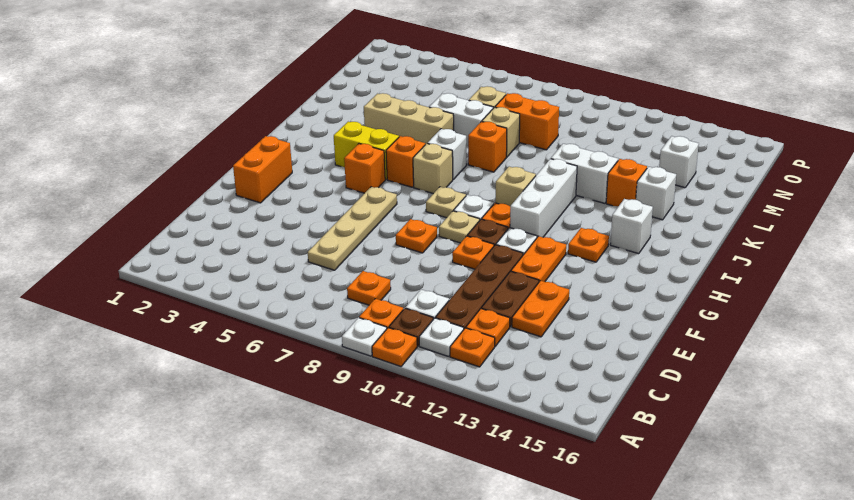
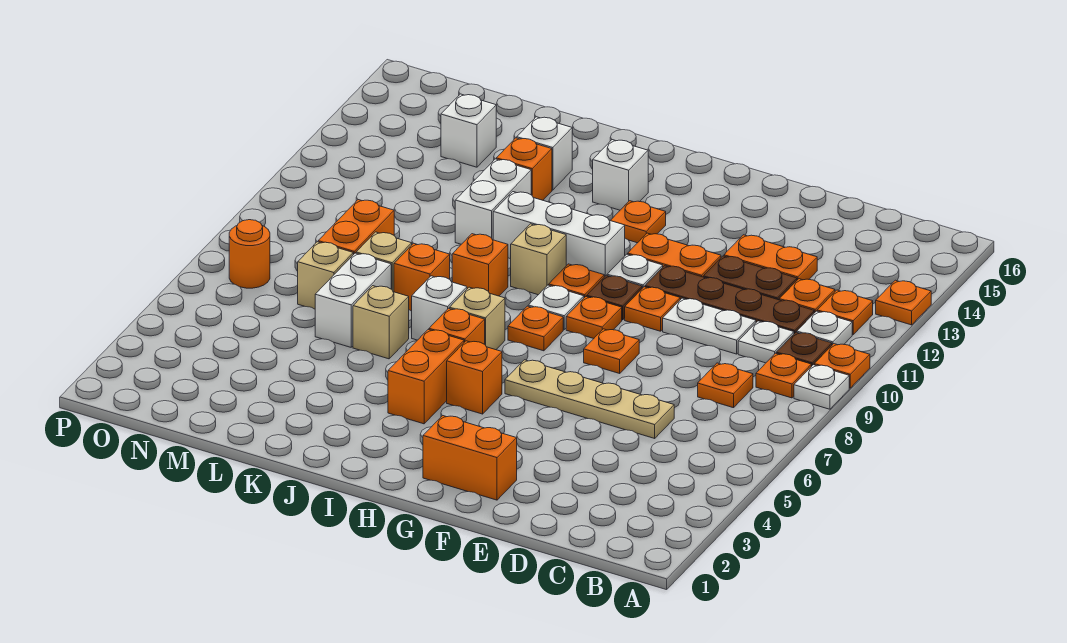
none -> orange 1x1 plate [876,280,931,325]
none -> white 1x2 plate [663,298,756,354]
tan 1x1 plate [439,211,480,243] -> orange 1x1 plate [566,297,622,339]
tan 1x1 plate [426,187,466,218] -> orange 1x1 plate [508,306,563,351]
yellow 1x2 brick [334,122,399,180] -> orange 1x2 brick [388,330,464,424]
none -> orange 1x1 brick [452,234,508,296]
tan 1x3 brick [364,93,454,145] -> tan 1x1 brick [353,286,409,359]
none -> orange 1x1 round brick [229,220,270,288]

